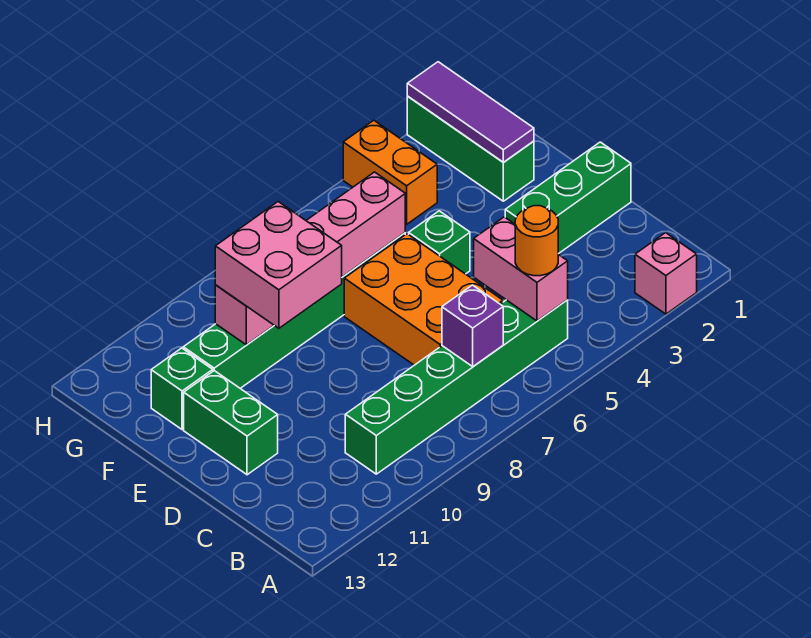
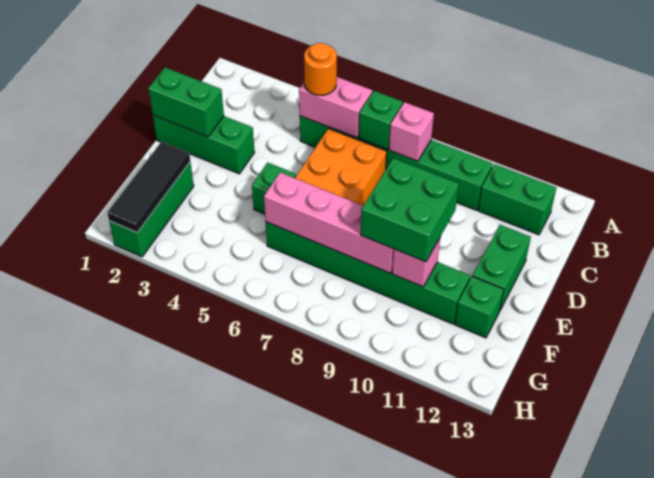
pink 1x1 brick [635,233,697,314] -> pink 1x1 brick moved to [389,102,434,161]
pink 1x2 brick [474,217,568,321] -> pink 1x2 brick turned to [299,77,372,138]
purple 1x1 brick [442,285,503,367] -> green 1x1 brick [359,91,403,149]
none -> green 1x2 brick [478,164,556,235]
none -> green 1x2 brick [148,67,224,137]
pink 2x2 brick [215,202,342,328] -> green 2x2 brick [361,158,459,262]
purple 1x3 tile [407,62,534,162] -> black 1x3 tile [107,142,190,232]
orange 1x2 brick [343,120,437,224] -> none

